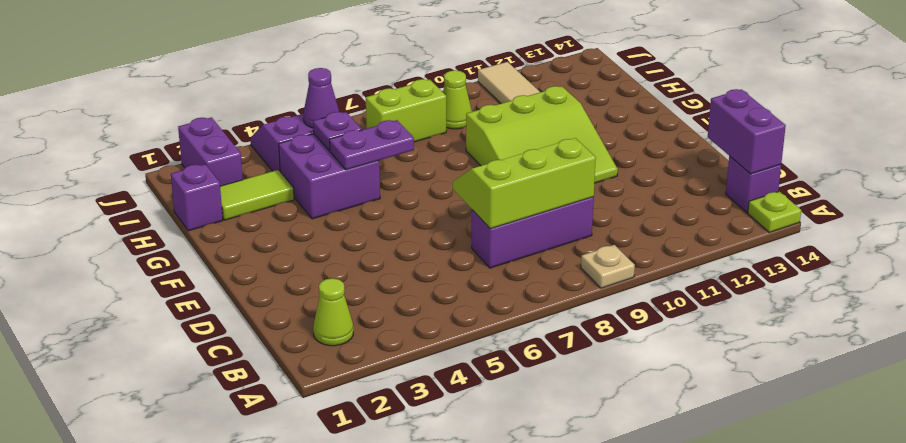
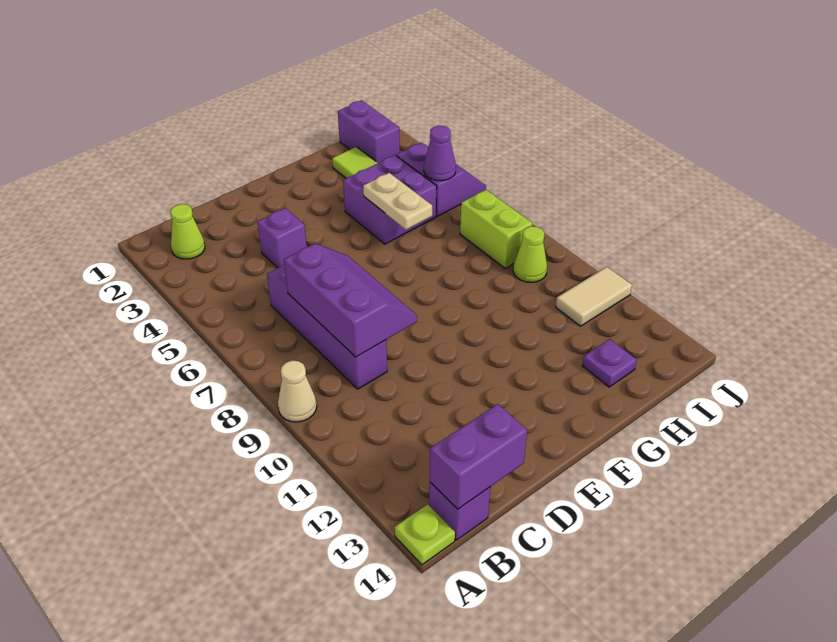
tan 1x1 plate [581,245,635,288] -> tan 1x1 cone [278,361,317,422]
purple 1x3 brick [472,197,594,268] -> purple 1x4 brick [267,264,387,389]
lime 2x3 slope [453,138,596,229] -> purple 2x3 slope [284,244,417,357]
lime 3x3 slope [466,86,618,183] -> none
purple 1x2 plate [329,120,414,170] -> tan 1x2 plate [363,173,432,230]
purple 1x1 brick [171,164,223,231] -> purple 1x1 brick moved to [257,208,307,268]
purple 1x1 plate [313,112,362,151] -> purple 1x1 plate moved to [582,339,637,387]
purple 1x2 brick [178,117,243,186] -> purple 1x2 brick turned to [338,101,400,163]

